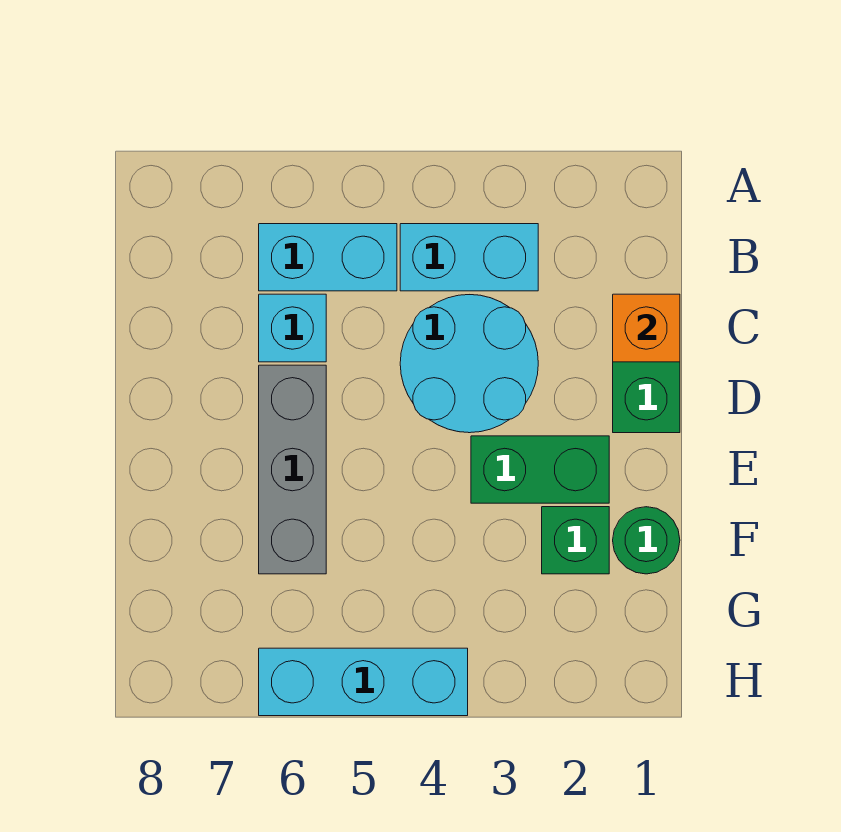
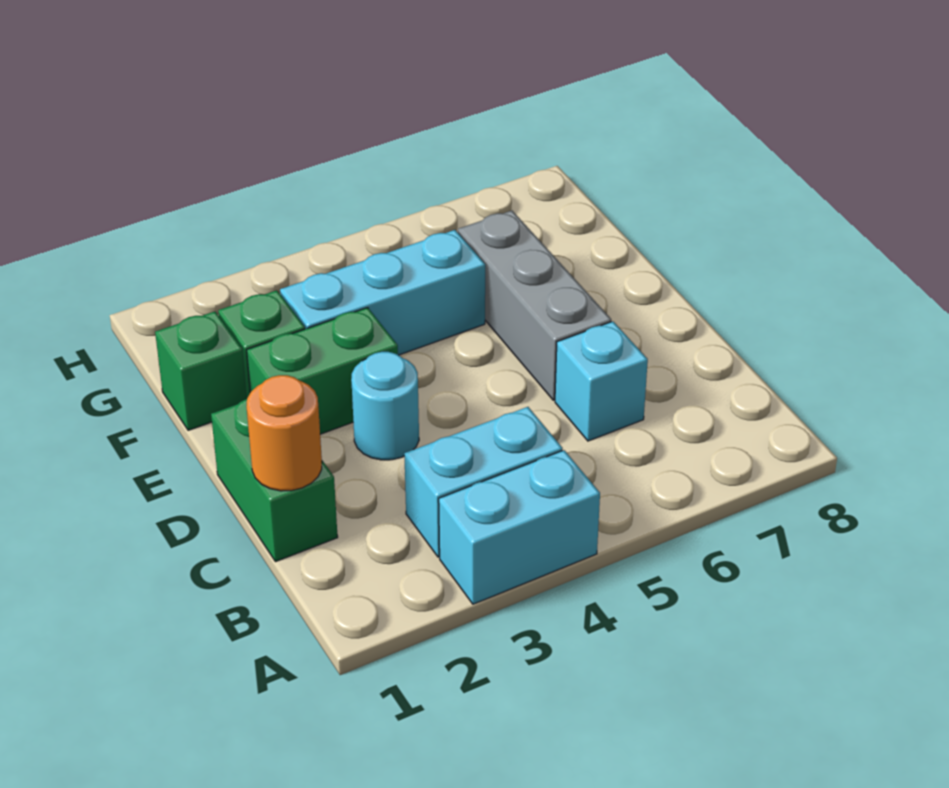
cyan 1x2 brick [259,224,397,291] -> cyan 1x2 brick moved to [439,450,600,604]
orange 1x1 brick [613,294,680,362] -> orange 1x1 round brick [246,375,322,491]
cyan 2x2 round brick [400,295,538,433] -> cyan 1x1 round brick [351,352,419,460]
green 1x1 round brick [613,507,680,574] -> green 1x1 brick [155,311,247,430]
cyan 1x3 brick [259,648,468,716] -> cyan 1x3 brick moved to [280,230,485,355]

